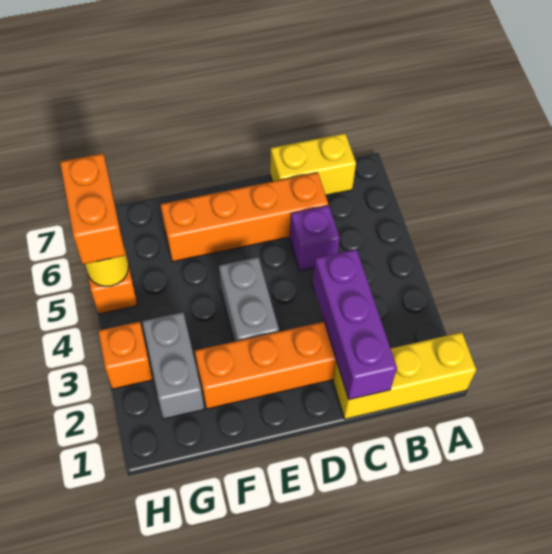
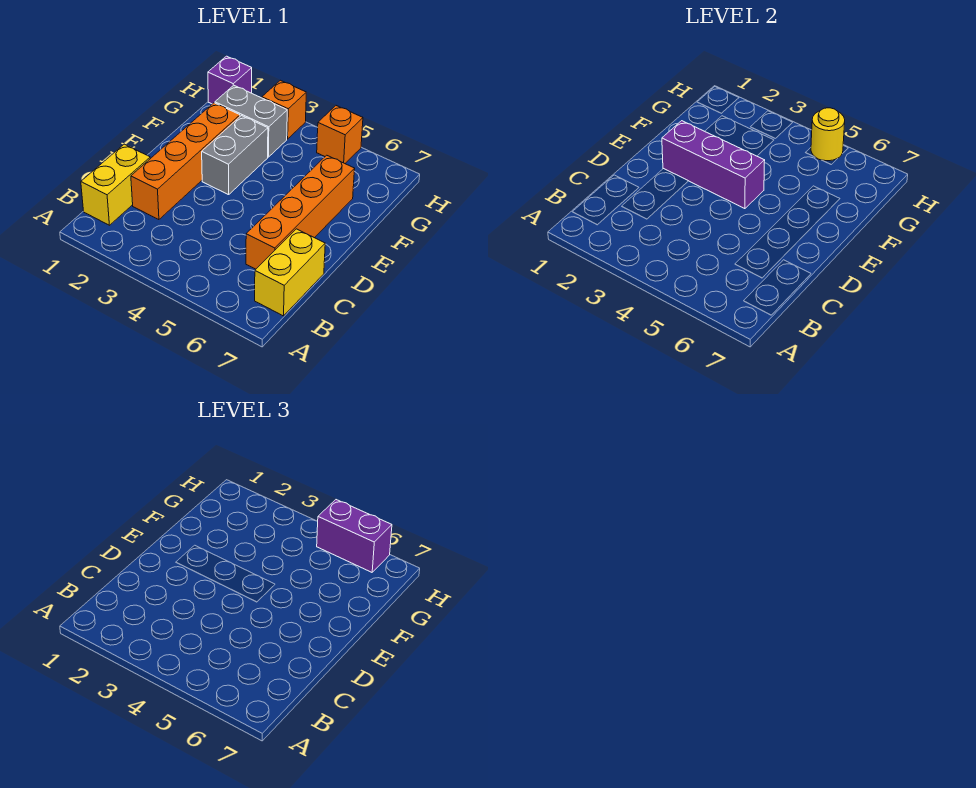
yellow 1x3 brick [333,332,476,419] -> yellow 1x2 brick [81,144,150,225]
purple 1x3 brick [313,249,397,400] -> purple 1x3 brick moved to [662,121,765,209]
purple 1x1 brick [290,205,340,271] -> purple 1x1 brick moved to [208,56,252,104]
grey 1x2 brick [219,257,279,342] -> grey 1x2 brick turned to [202,116,268,195]
orange 1x2 brick [60,154,125,264] -> purple 1x2 brick [317,500,392,572]

